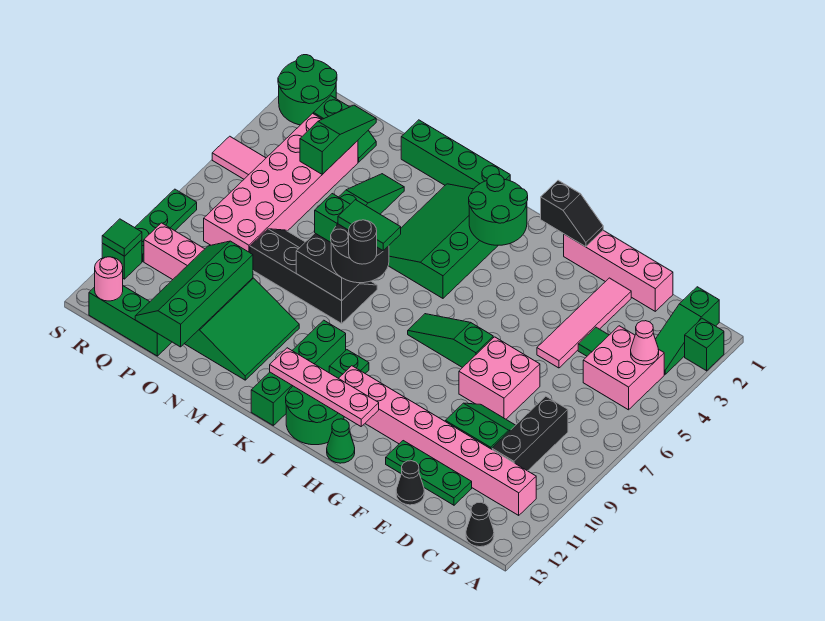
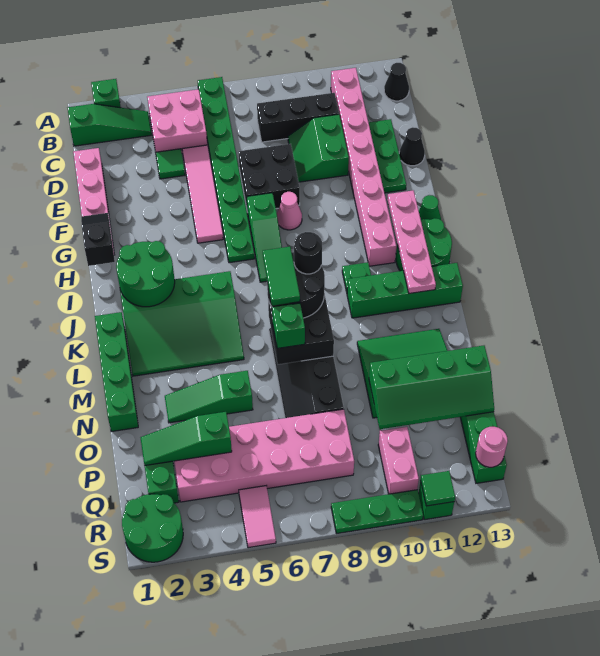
none -> green 1x8 plate [198,77,255,263]
pink 1x1 cone [631,321,659,365] -> pink 1x1 cone moved to [277,192,302,230]
pink 1x4 tile [537,278,631,368] -> pink 1x4 tile turned to [182,145,223,243]
pink 2x2 brick [459,337,540,419] -> black 2x2 brick [239,144,300,212]

